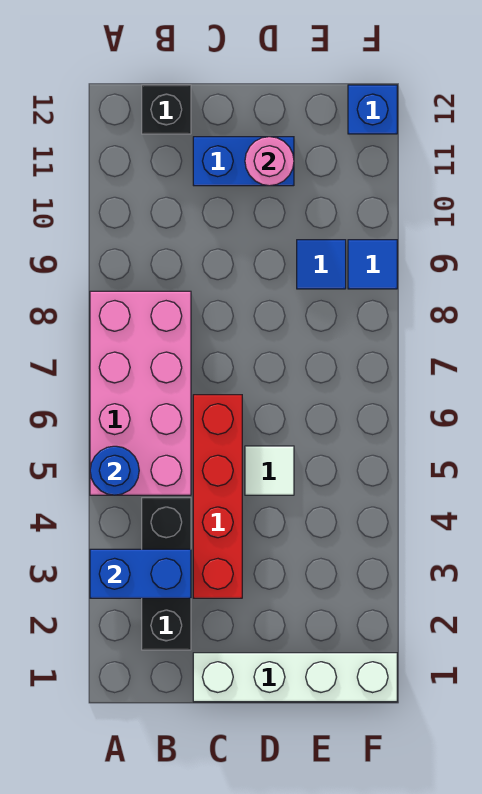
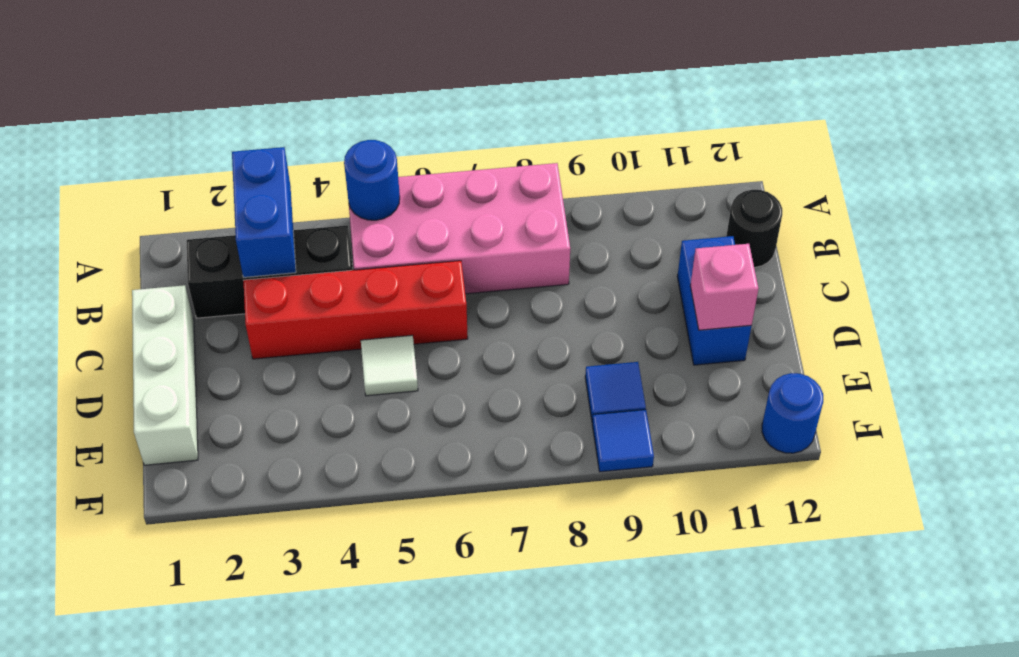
black 1x1 brick [142,85,191,134] -> black 1x1 round brick [726,190,782,268]
white 1x4 brick [193,653,397,702] -> white 1x3 brick [132,285,198,465]
pink 1x1 round brick [245,137,294,186] -> pink 1x1 brick [690,244,758,330]
blue 1x1 brick [348,85,397,134] -> blue 1x1 round brick [762,373,823,453]

